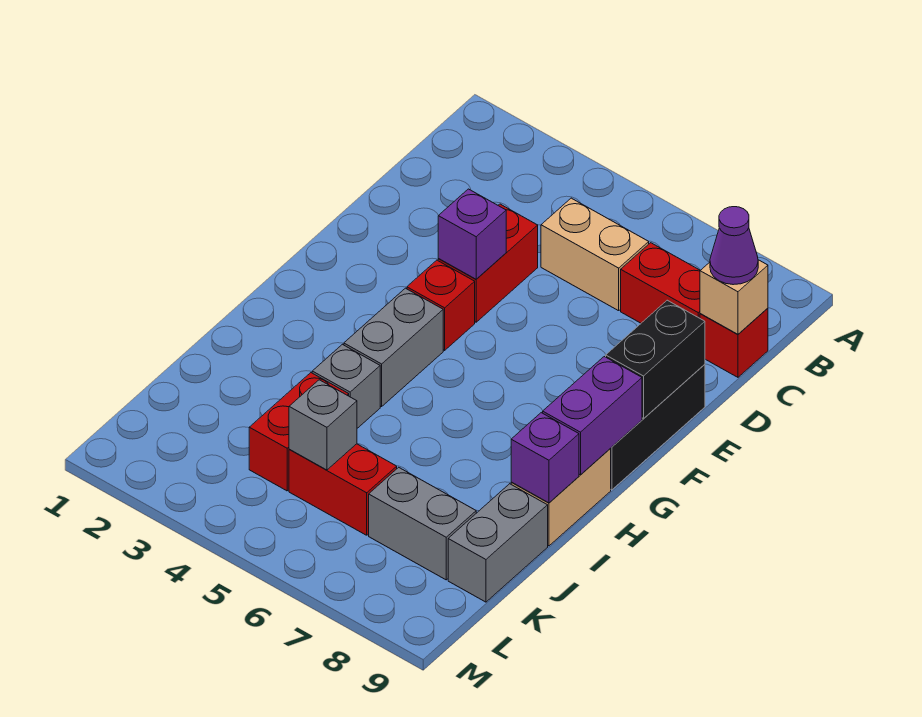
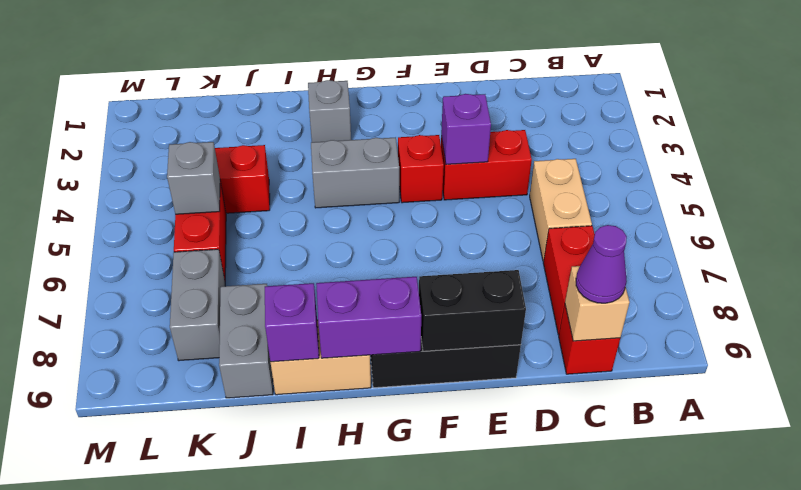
grey 1x1 brick [312,344,380,428] -> grey 1x1 brick moved to [308,80,351,142]
grey 1x2 brick [448,484,548,602] -> grey 1x2 brick turned to [219,284,273,398]

